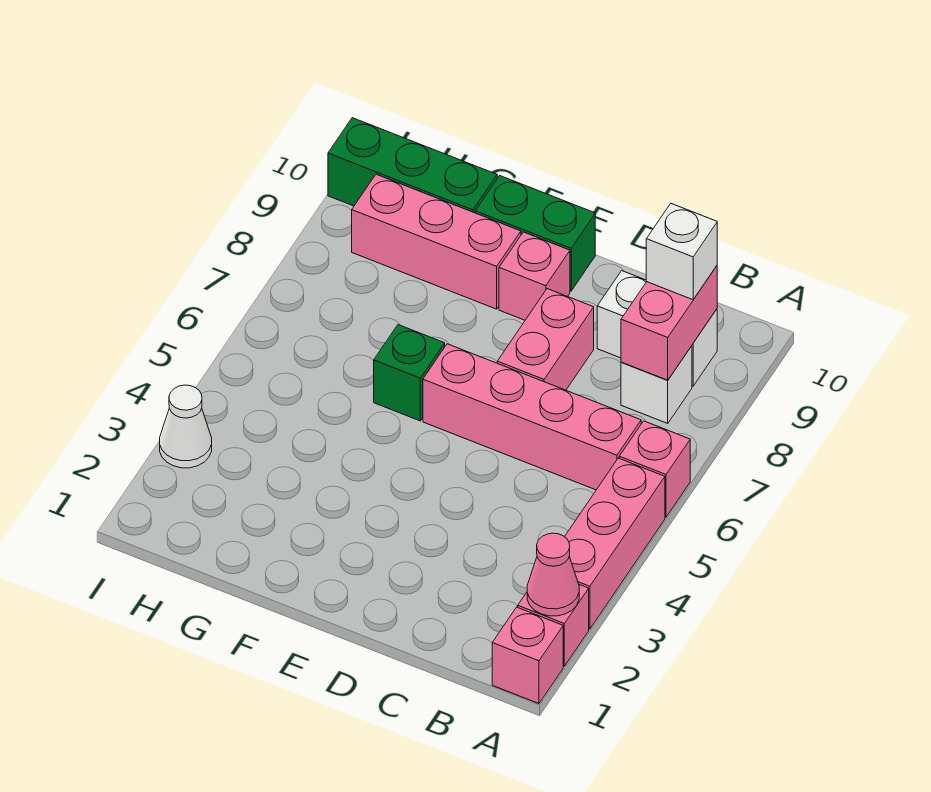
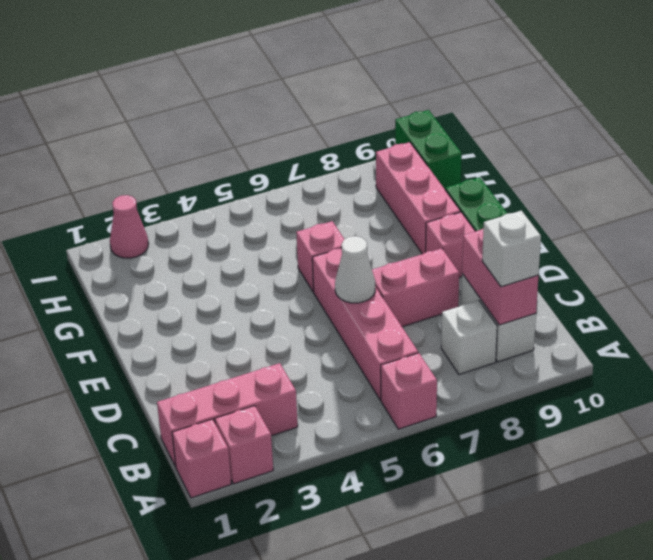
pink 1x1 cone [527,533,579,616] -> pink 1x1 cone moved to [110,195,148,258]
pink 1x3 brick [565,458,665,629] -> pink 1x3 brick moved to [157,363,298,467]
pink 1x2 brick [621,266,717,380] -> pink 1x2 brick turned to [462,229,538,325]
green 1x1 brick [374,325,445,421] -> pink 1x1 brick [296,221,344,292]
green 1x3 brick [328,118,497,213] -> green 1x2 brick [395,110,462,190]
white 1x1 cone [160,385,212,468] -> white 1x1 cone moved to [335,236,375,303]

